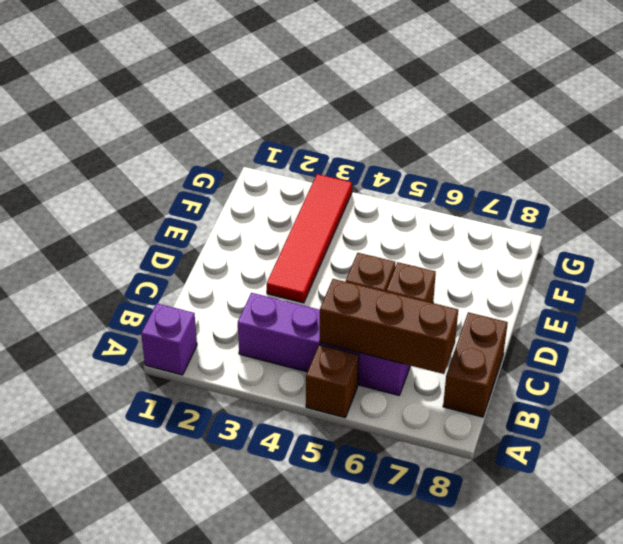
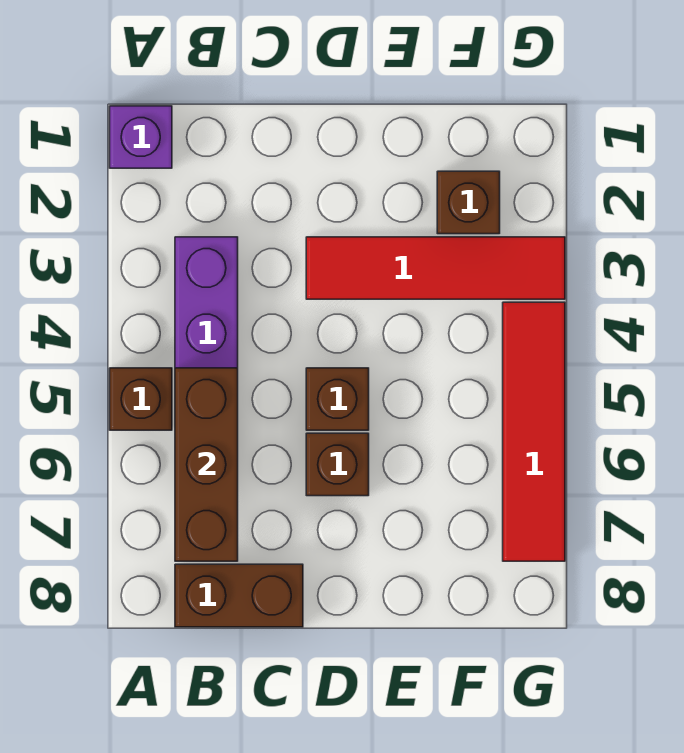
none -> brown 1x1 brick [437,171,500,234]
none -> red 1x4 tile [503,302,565,561]

